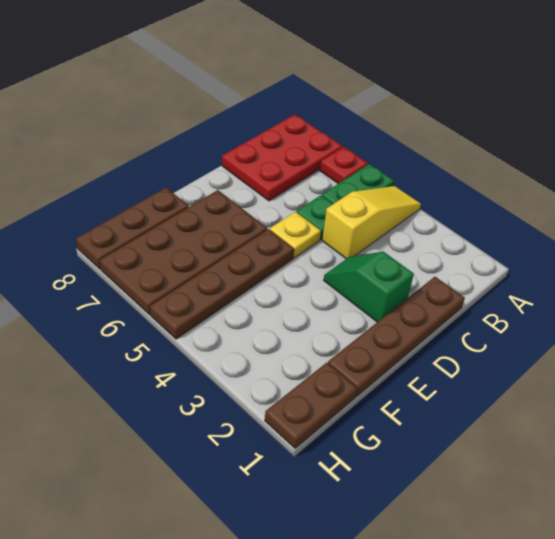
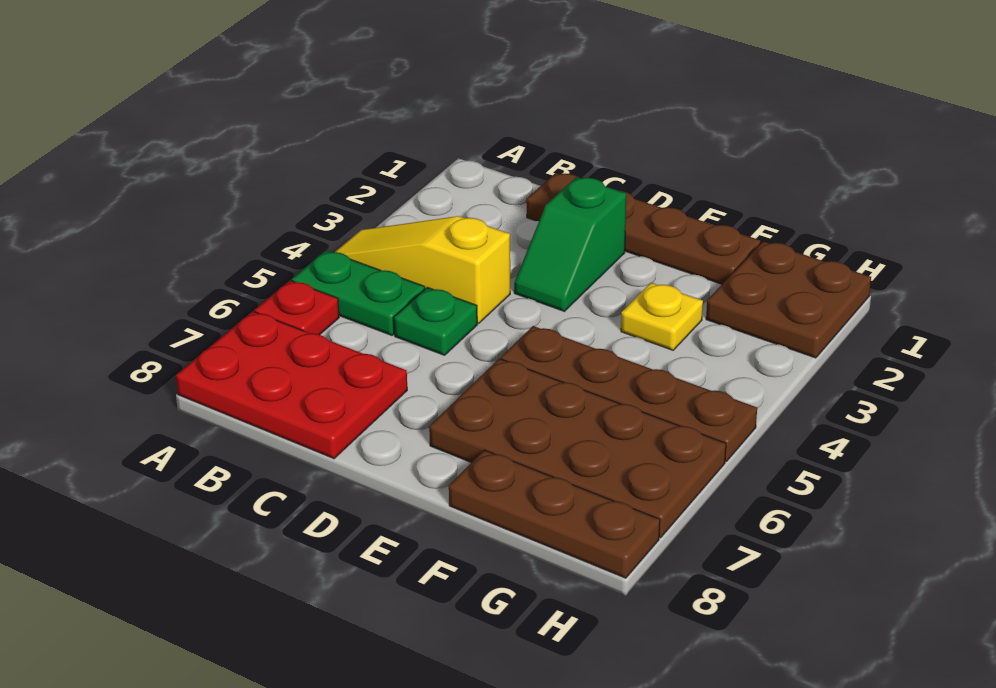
yellow 1x1 plate [270,212,321,258] -> yellow 1x1 plate moved to [621,283,703,350]
brown 1x2 plate [265,363,357,448] -> brown 2x2 plate [706,241,871,358]

